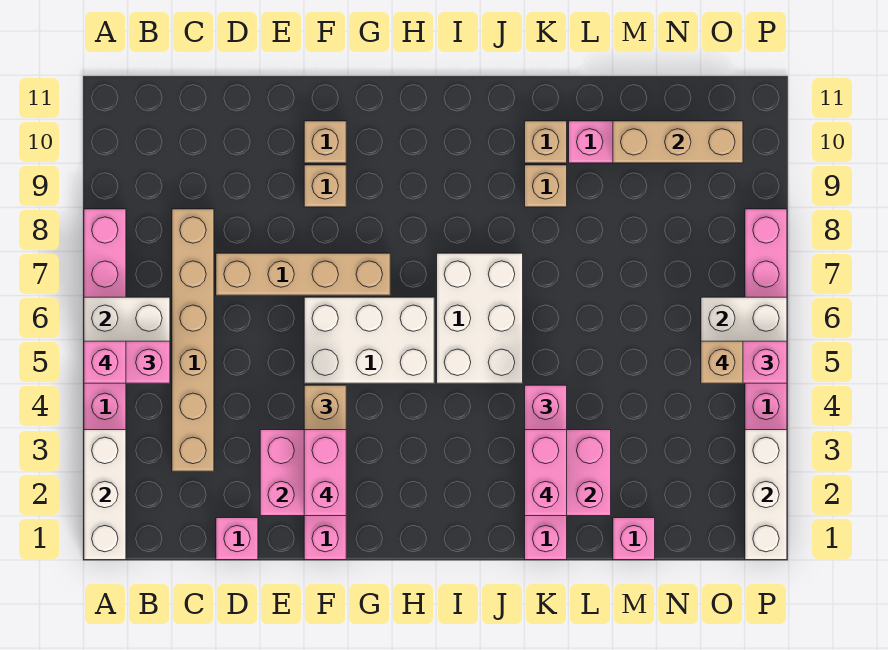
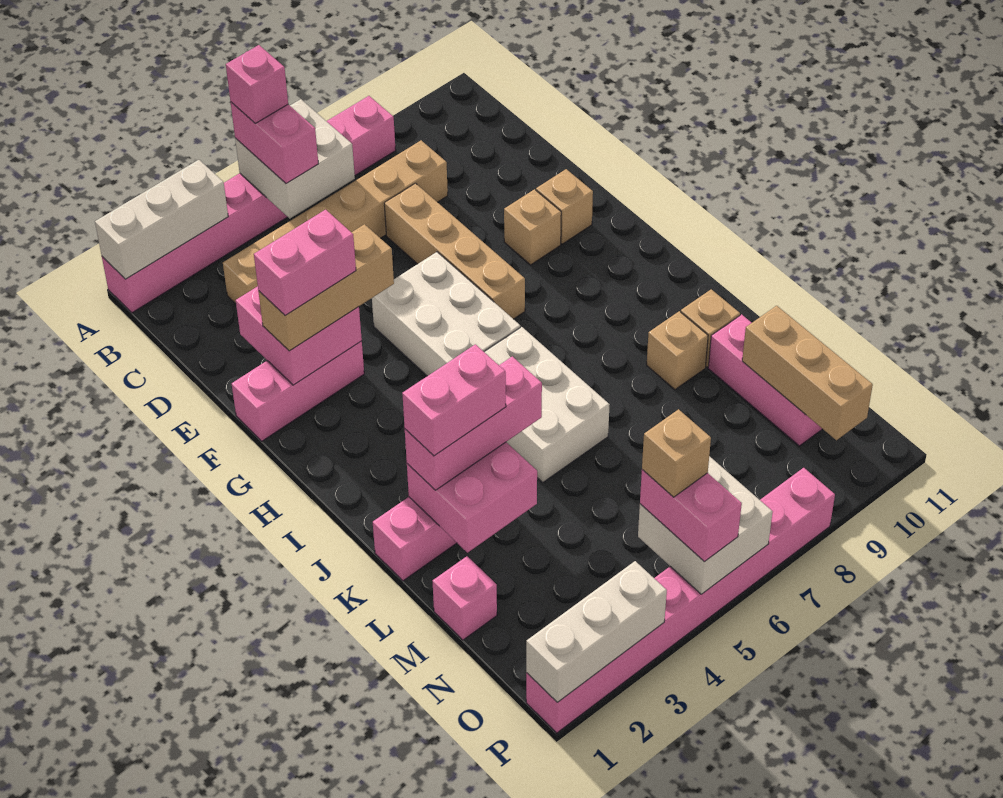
pink 1x1 brick [216,518,258,560] -> none
white 2x3 brick [437,253,523,383] -> white 2x3 brick turned to [485,327,610,482]

